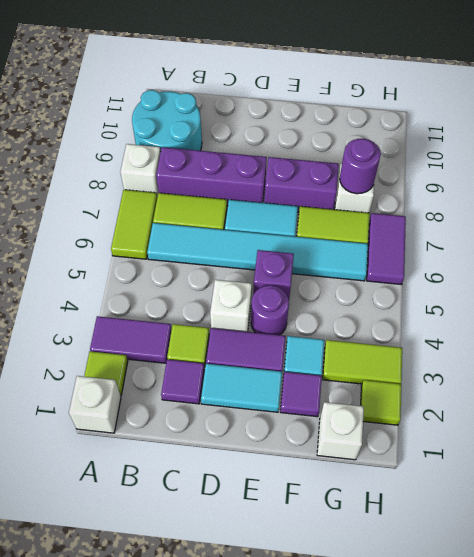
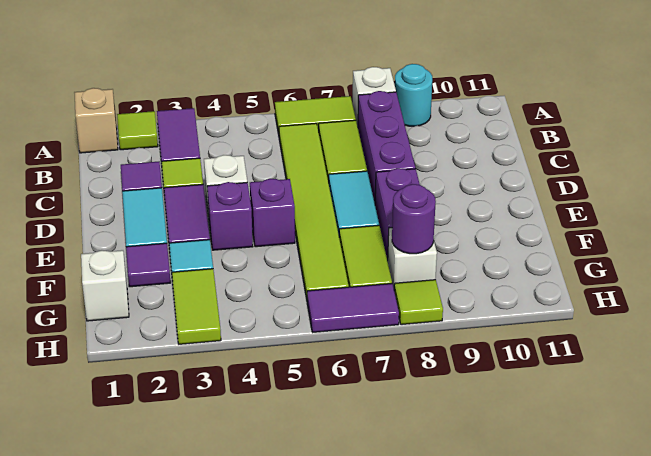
white 1x1 brick [69,376,121,433] -> tan 1x1 brick [74,88,118,153]
cyan 2x2 round brick [132,90,202,151] -> cyan 1x1 round brick [395,64,432,126]
cyan 1x6 tile [147,223,368,281] -> lime 1x6 tile [279,123,349,298]
purple 1x1 round brick [251,285,289,335] -> purple 1x1 brick [207,182,253,250]
lime 1x1 tile [361,380,401,425] -> lime 1x1 tile moved to [394,280,443,325]

